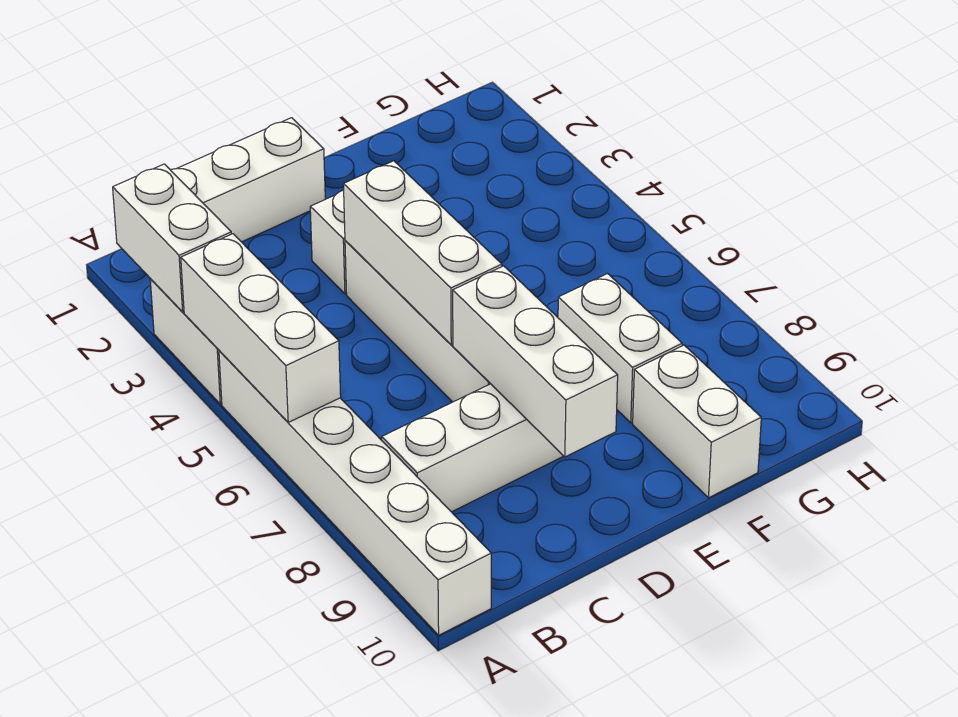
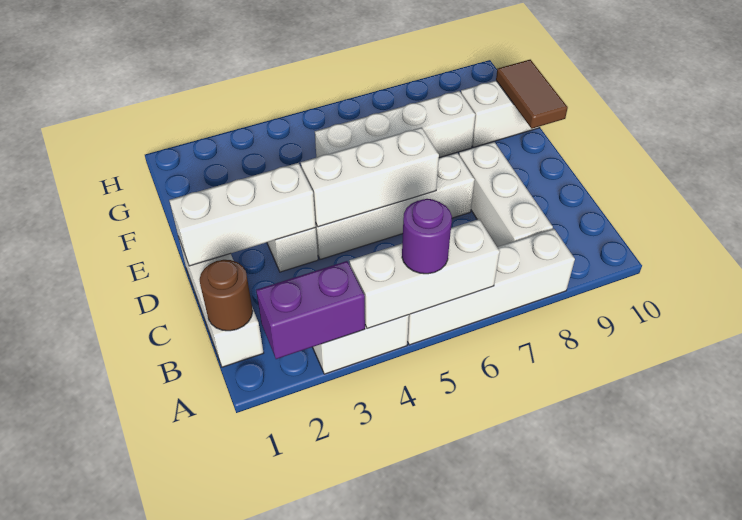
white 1x2 brick [113,164,231,312] -> purple 1x2 brick [256,261,365,359]
white 1x6 brick [219,351,491,635] -> white 1x4 brick [407,229,575,345]
none -> purple 1x1 round brick [402,199,452,274]
none -> brown 1x1 round brick [200,260,253,331]
white 1x3 brick [453,266,618,457] -> white 1x3 brick moved to [169,163,316,266]
none -> brown 1x2 tile [496,60,568,129]
white 1x2 brick [558,274,682,423] -> white 1x4 brick [315,91,476,158]

